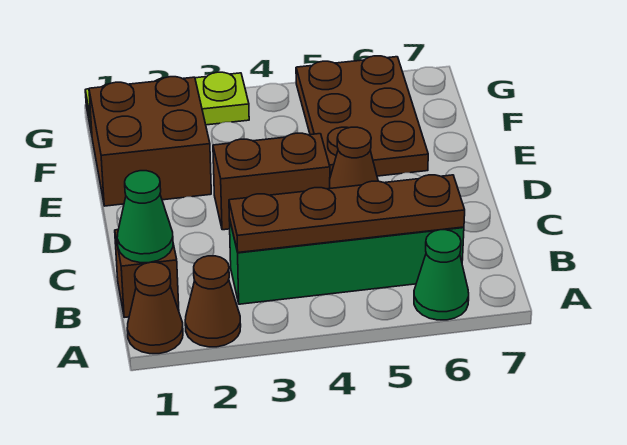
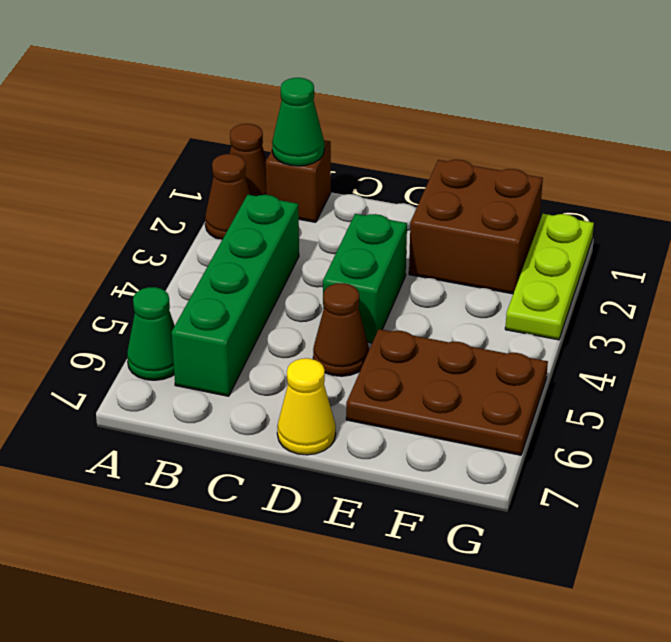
brown 1x4 plate [229,175,465,253] -> none
brown 1x2 brick [213,133,330,230] -> green 1x2 brick [323,214,407,343]
none -> yellow 1x1 cone [277,358,336,455]

